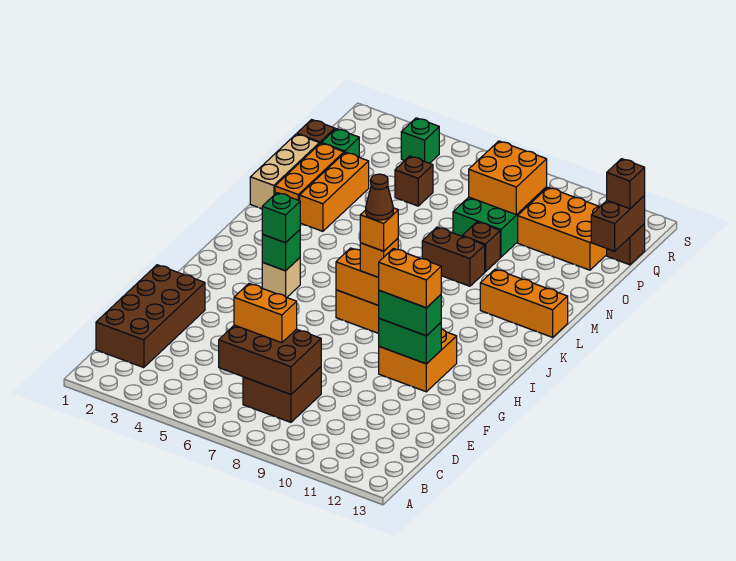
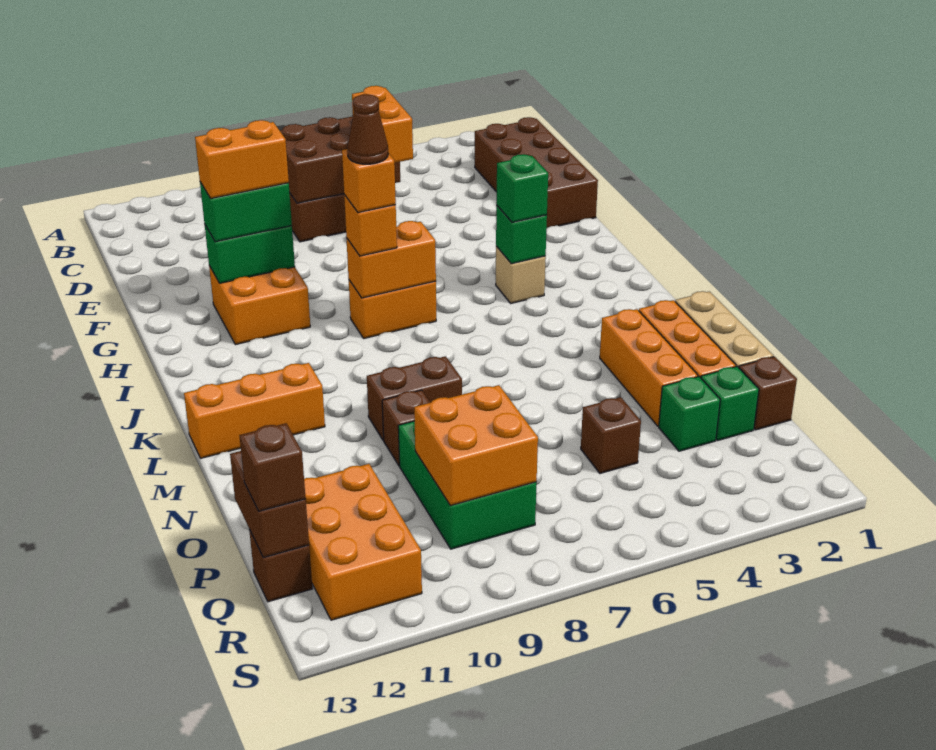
orange 1x2 brick [234,284,297,343] -> orange 1x2 brick turned to [352,86,413,163]
orange 2x3 brick [518,187,607,270] -> orange 2x3 brick turned to [304,464,422,620]
green 1x1 brick [401,118,439,163] -> green 1x1 brick moved to [659,377,720,451]

